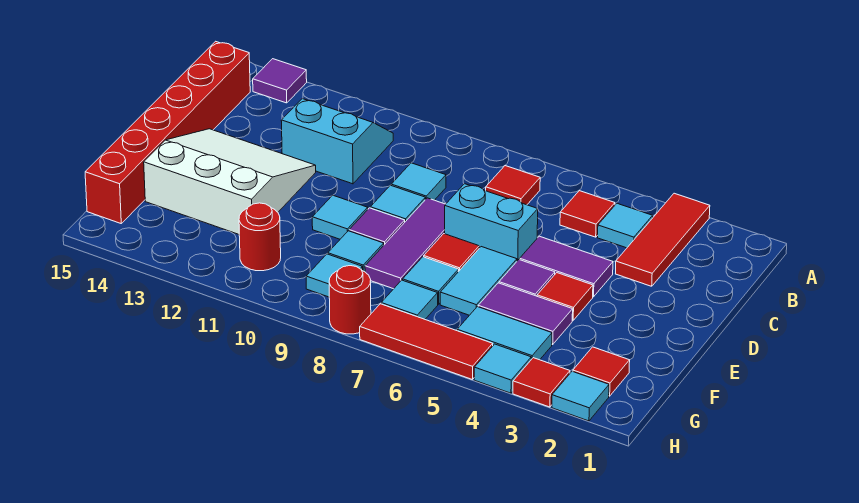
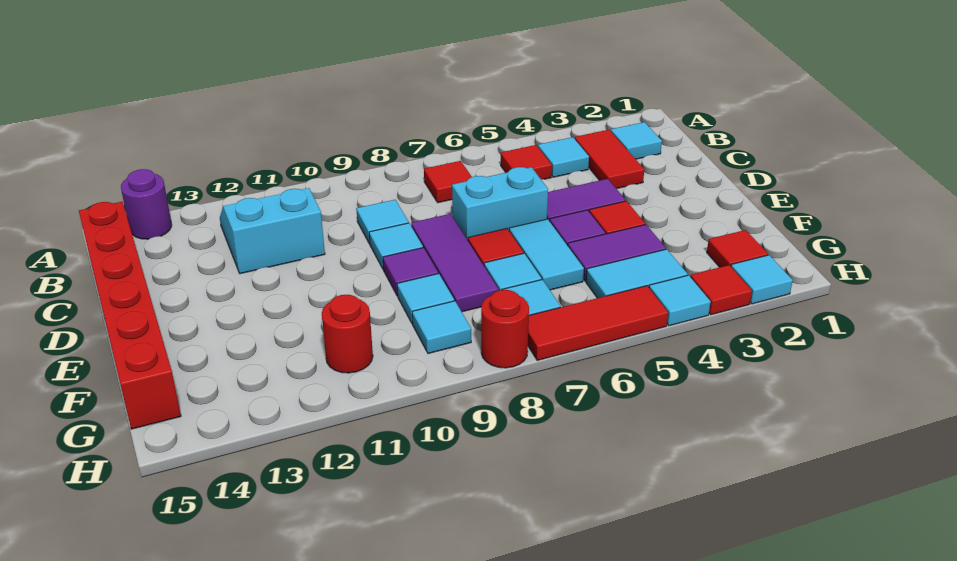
red 1x3 tile [616,193,710,286] -> red 1x2 tile [575,130,644,189]
purple 1x1 tile [253,59,307,103] -> purple 1x1 round brick [121,169,172,239]
white 3x3 slope [144,129,316,234] -> none
cyan 1x1 tile [312,195,368,239] -> cyan 1x1 tile moved to [611,122,662,159]

